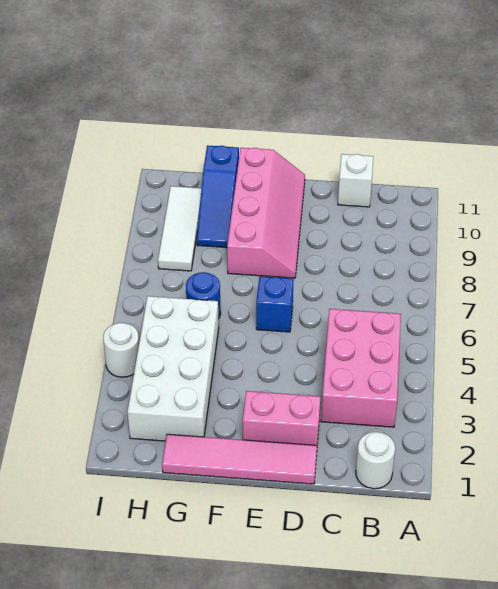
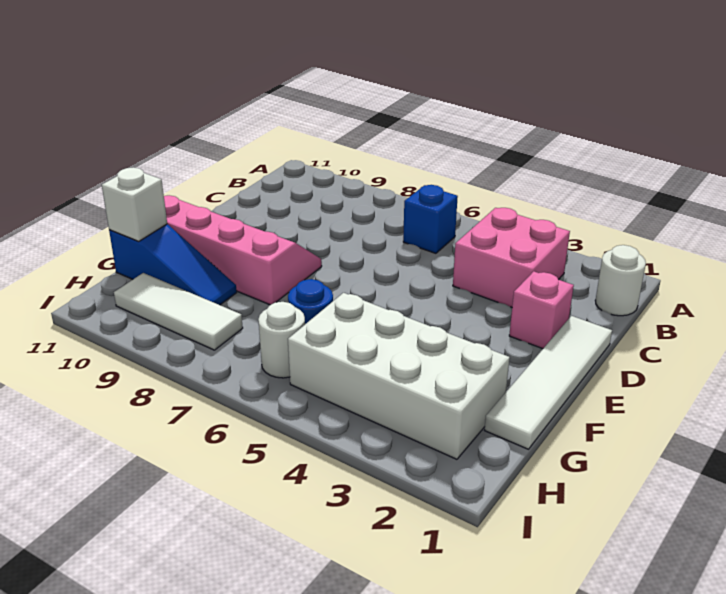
pink 2x3 brick [321,309,401,427] -> pink 2x2 brick [453,208,570,307]
white 1x1 brick [338,154,373,207] -> white 1x1 brick moved to [102,167,167,242]
pink 1x4 tile [162,434,317,484] -> white 1x4 tile [485,316,612,449]
pink 1x2 brick [243,391,320,445] -> pink 1x1 brick [509,271,574,349]
blue 1x1 brick [256,276,294,332] -> blue 1x1 brick moved to [403,185,458,253]
white 1x1 round brick [103,323,139,377] -> white 1x1 round brick moved to [258,302,305,378]

